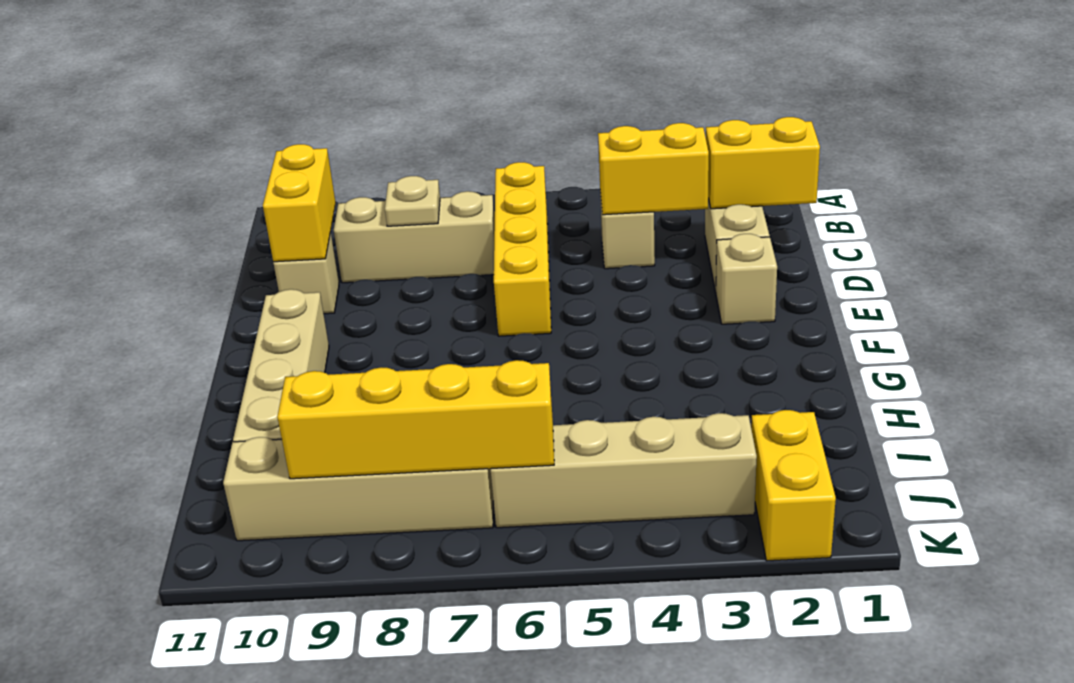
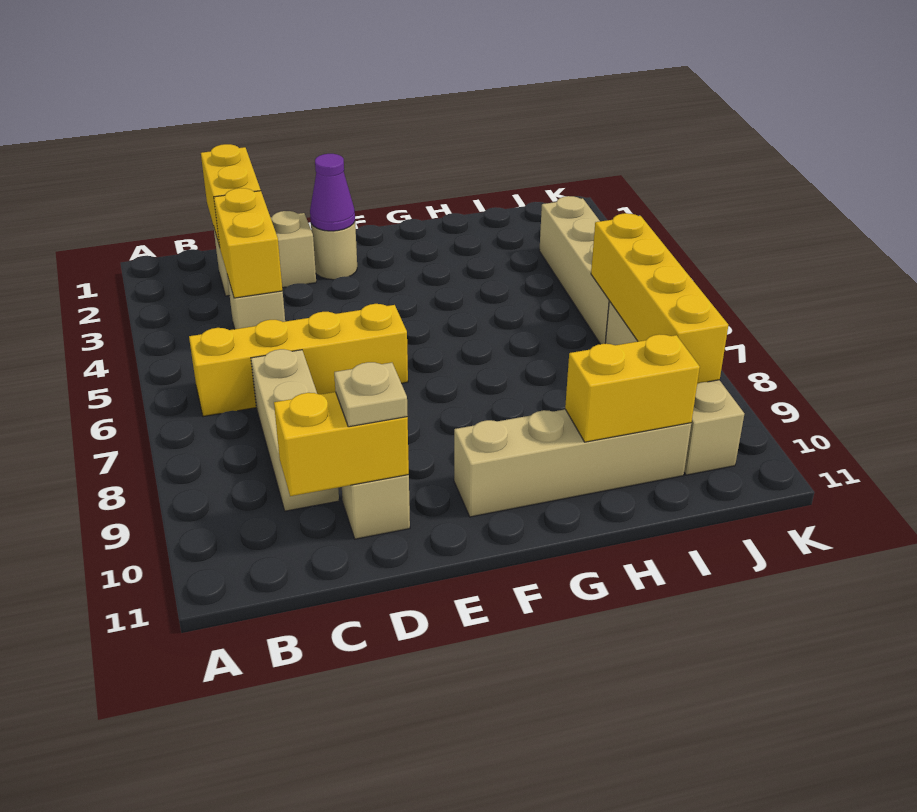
tan 1x1 plate [385,176,440,226] -> tan 1x1 plate moved to [334,362,408,427]
tan 1x1 brick [716,234,777,324] -> tan 1x1 round brick [311,222,357,280]
none -> purple 1x1 cone [310,154,355,231]
yellow 1x2 brick [751,410,836,561] -> yellow 1x2 brick moved to [565,334,700,442]

